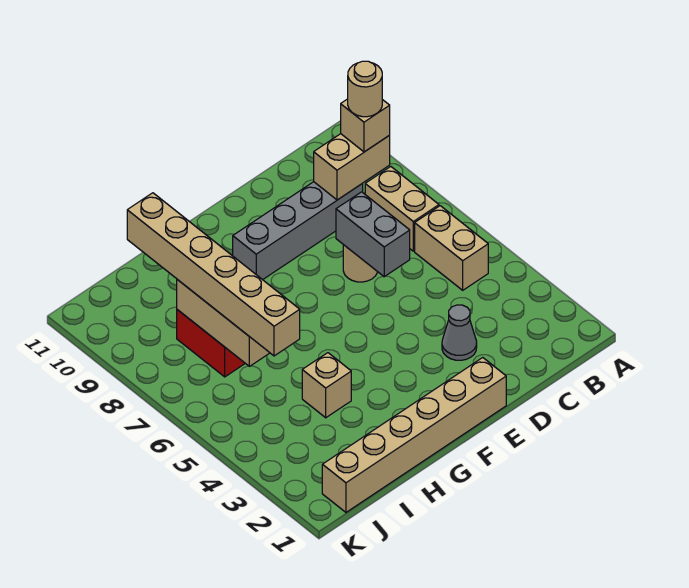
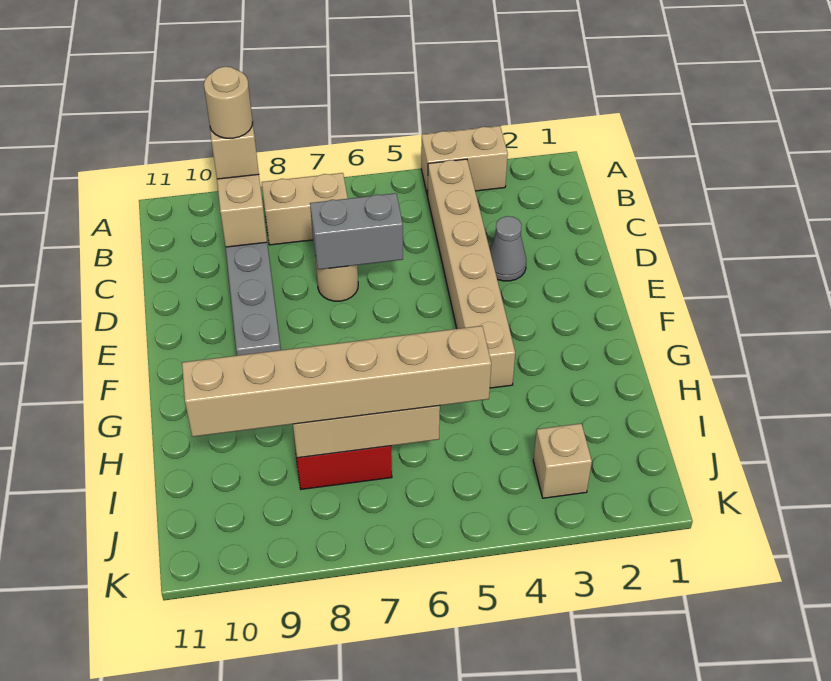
tan 1x2 brick [415,206,488,290] -> tan 1x2 brick moved to [421,126,508,196]
tan 1x6 brick [322,358,506,512] -> tan 1x6 brick moved to [428,159,515,388]
tan 1x1 brick [302,353,351,418] -> tan 1x1 brick moved to [533,424,592,498]

